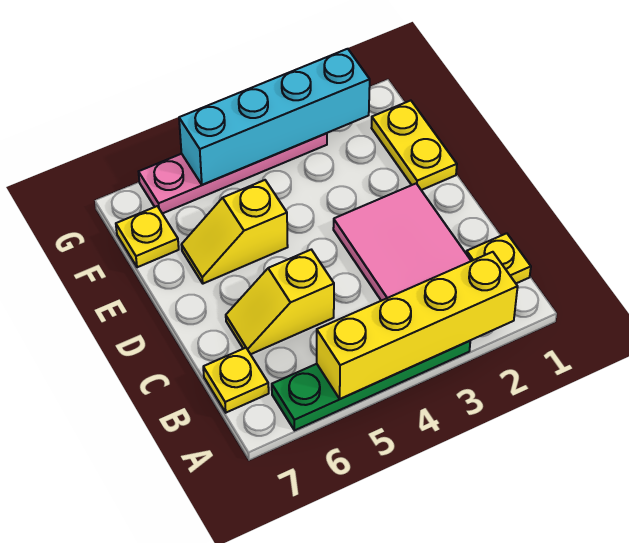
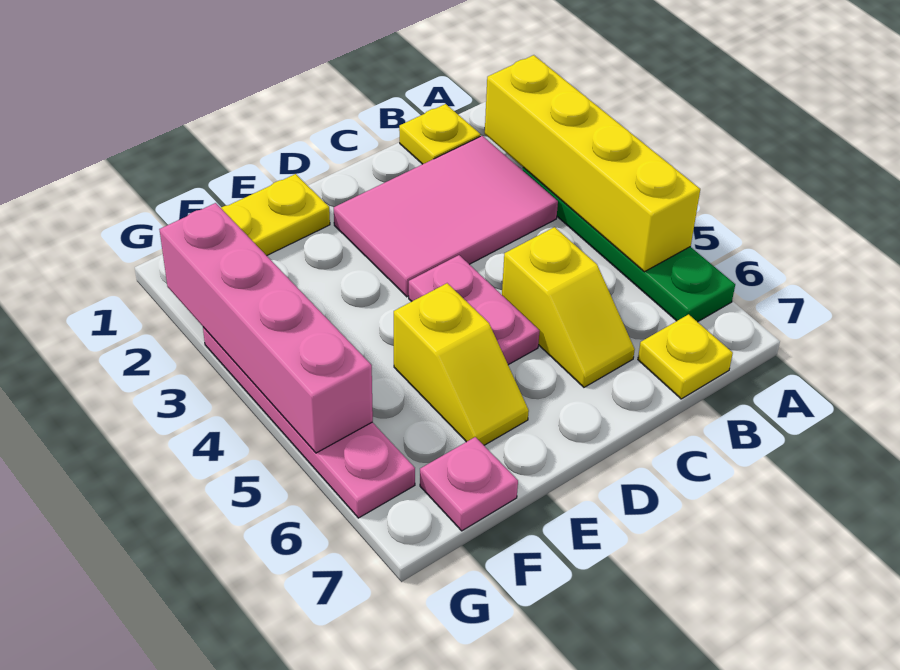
none -> pink 1x2 plate [409,255,540,365]
yellow 1x1 plate [116,206,179,267] -> pink 1x1 plate [420,437,518,531]
cyan 1x4 brick [179,49,370,185] -> pink 1x4 brick [159,203,373,453]

